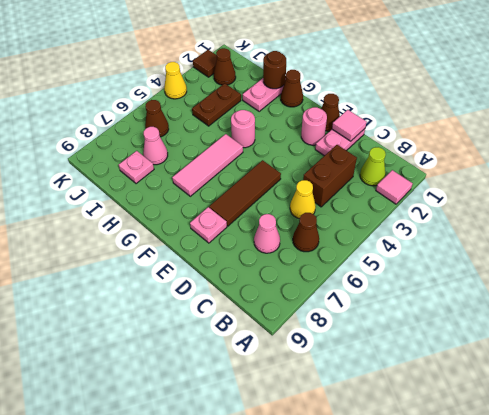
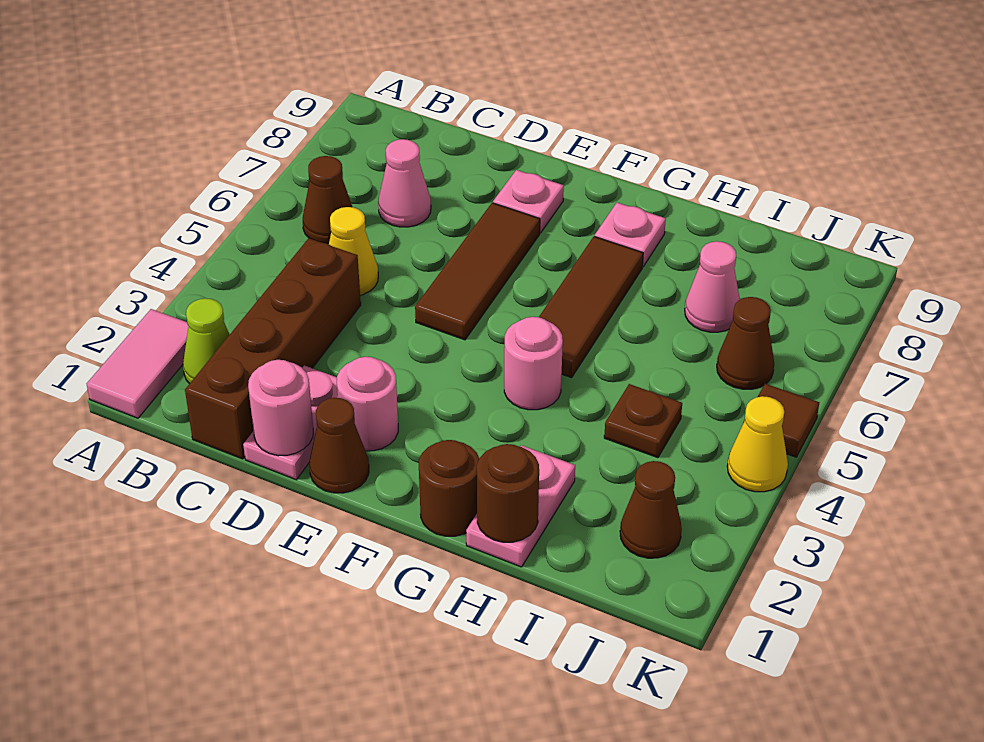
pink 1x1 tile [376,170,413,204] -> pink 1x2 tile [87,309,189,418]
brown 1x2 brick [303,145,357,207] -> brown 1x4 brick [185,238,361,459]
pink 1x1 tile [332,110,367,141] -> pink 1x1 round brick [248,360,313,456]
brown 1x1 cone [281,70,303,107] -> brown 1x1 round brick [419,440,479,536]
pink 1x3 tile [172,134,243,196] -> brown 1x3 tile [539,236,643,378]
brown 1x2 plate [192,83,241,126] -> brown 1x1 plate [604,384,682,458]
pink 1x1 plate [119,151,154,184] -> pink 1x1 plate moved to [595,203,666,267]
brown 1x1 tile [193,50,217,77] -> brown 1x1 tile moved to [743,384,819,457]

